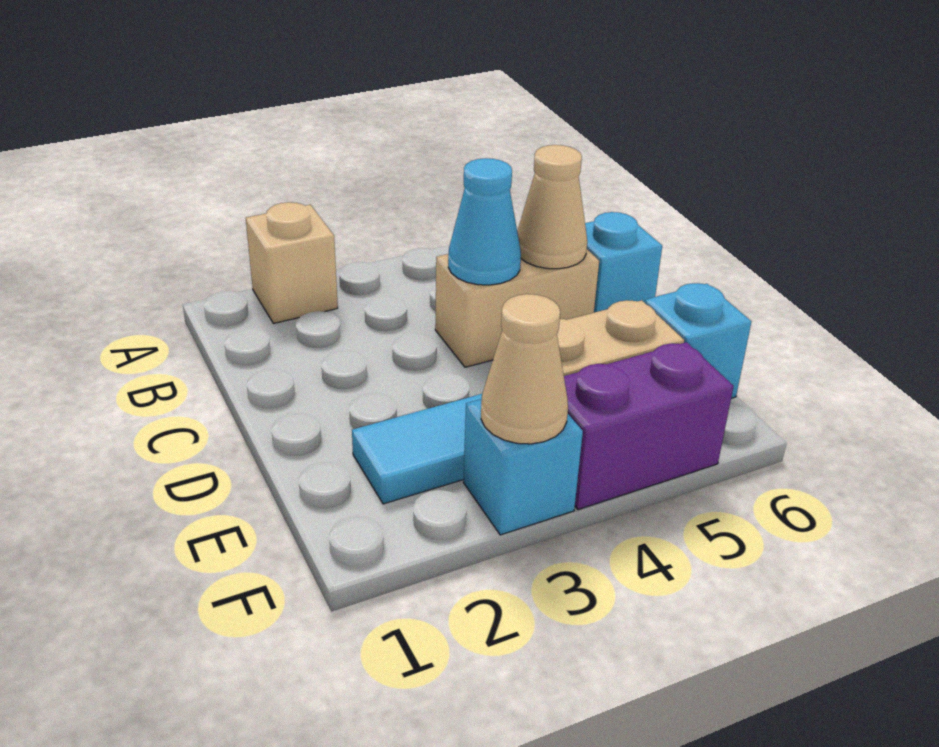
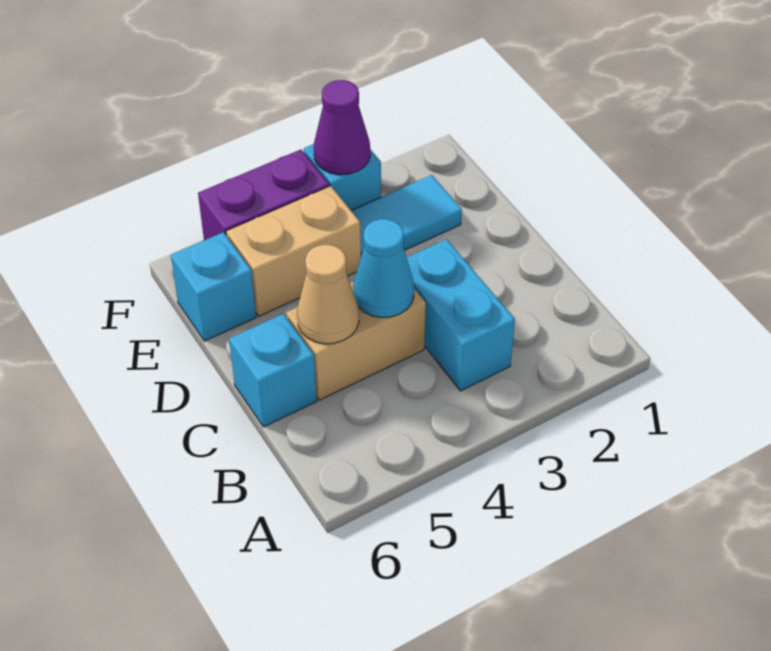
tan 1x1 brick [246,202,338,324] -> none
none -> cyan 1x2 brick [407,239,515,391]
tan 1x1 cone [481,294,568,444] -> purple 1x1 cone [314,80,370,175]

